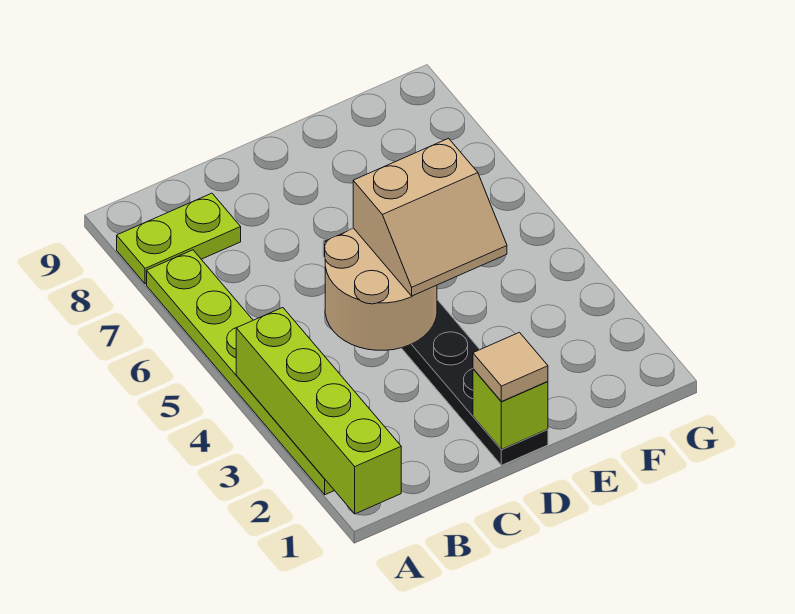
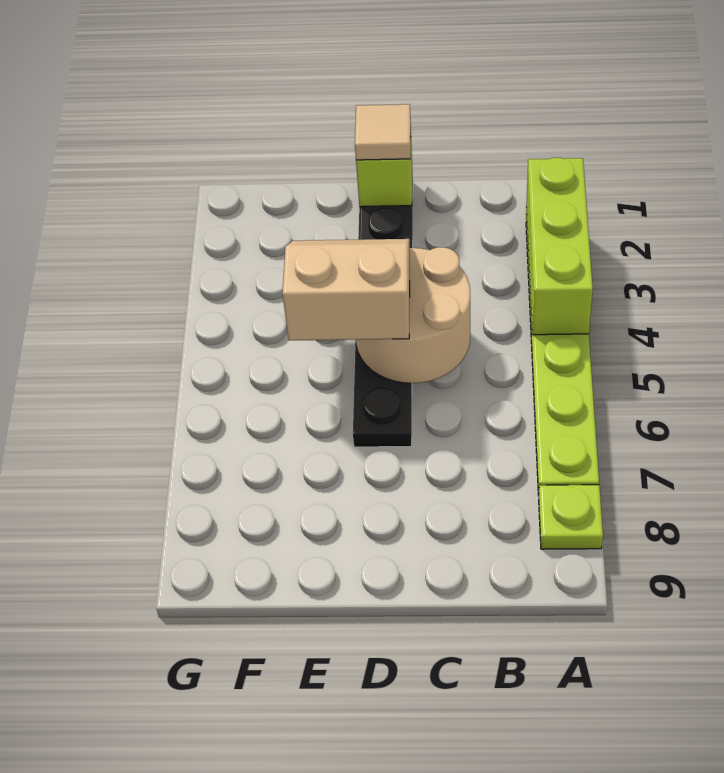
lime 1x4 brick [236,308,401,514] -> lime 1x3 brick [526,158,593,335]
lime 1x2 plate [117,193,241,284] -> lime 1x1 plate [539,485,603,549]

